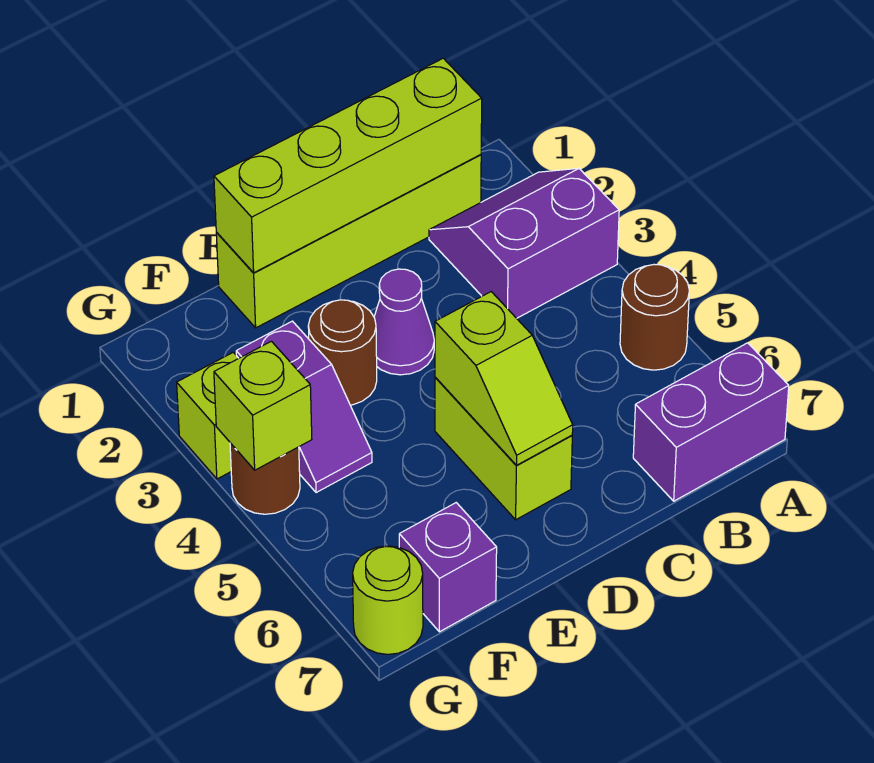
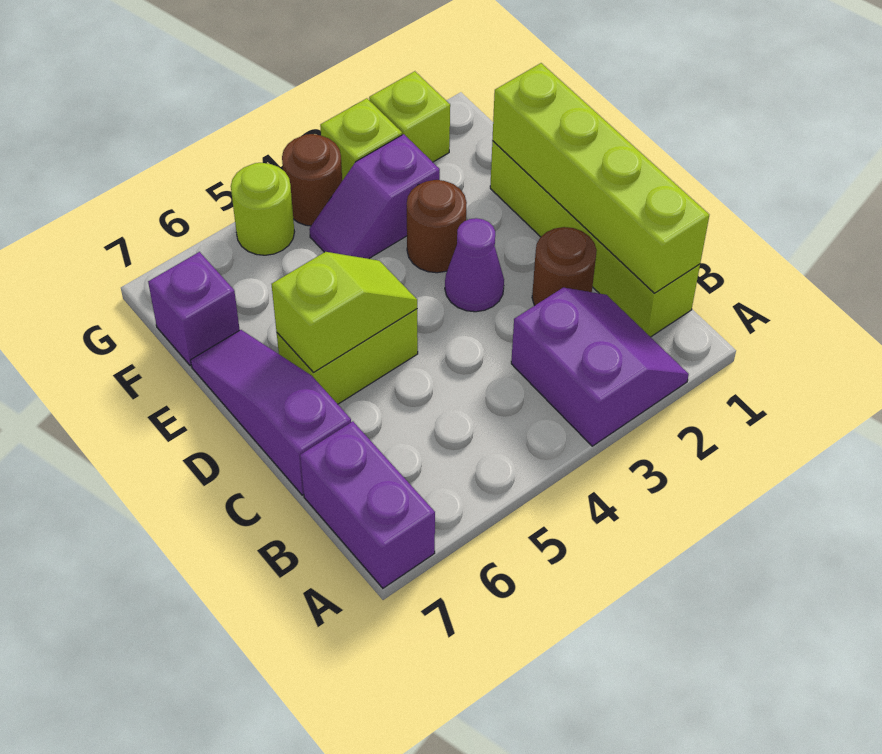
brown 1x1 round brick [620,264,689,370] -> brown 1x1 round brick moved to [532,227,597,305]
none -> purple 1x3 slope [191,330,351,495]
lime 1x2 slope [435,292,573,465] -> lime 1x2 slope turned to [271,252,417,372]
lime 1x1 brick [214,341,312,470] -> lime 1x1 brick moved to [369,71,450,162]
lime 1x1 round brick [353,546,423,654] -> lime 1x1 round brick moved to [231,163,294,255]

